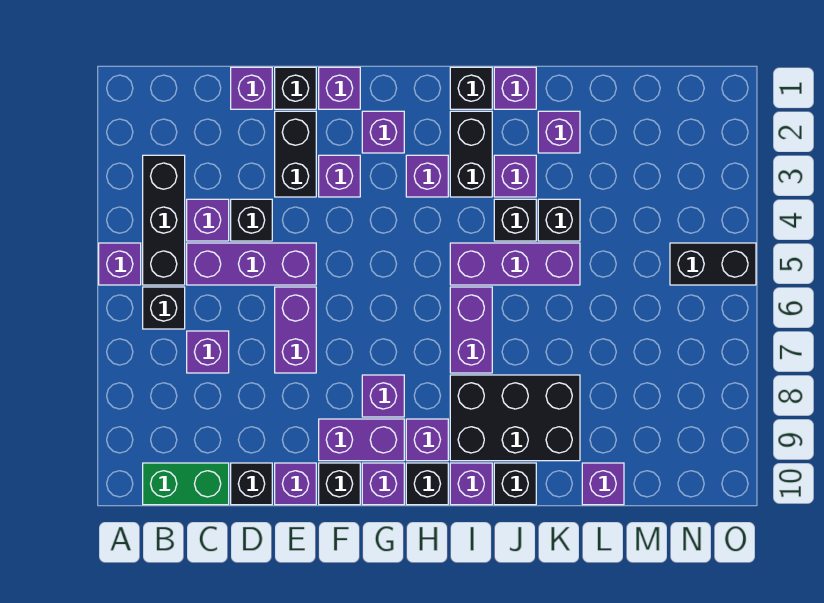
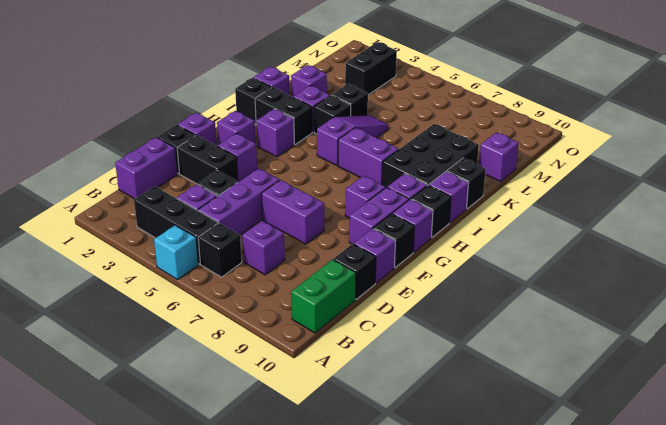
purple 1x1 brick [99,243,141,285] -> cyan 1x1 brick [154,225,198,280]
purple 1x1 brick [231,67,272,109] -> purple 1x2 brick [115,137,178,199]
purple 1x3 brick [450,243,580,285] -> purple 1x3 slope [317,115,389,166]
black 1x2 brick [670,243,756,285] -> black 1x2 brick moved to [345,42,397,95]

